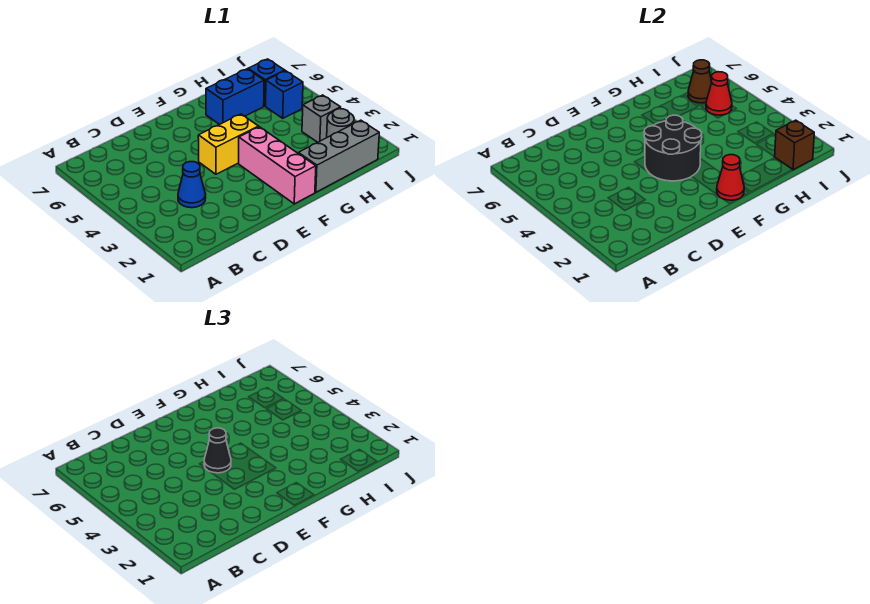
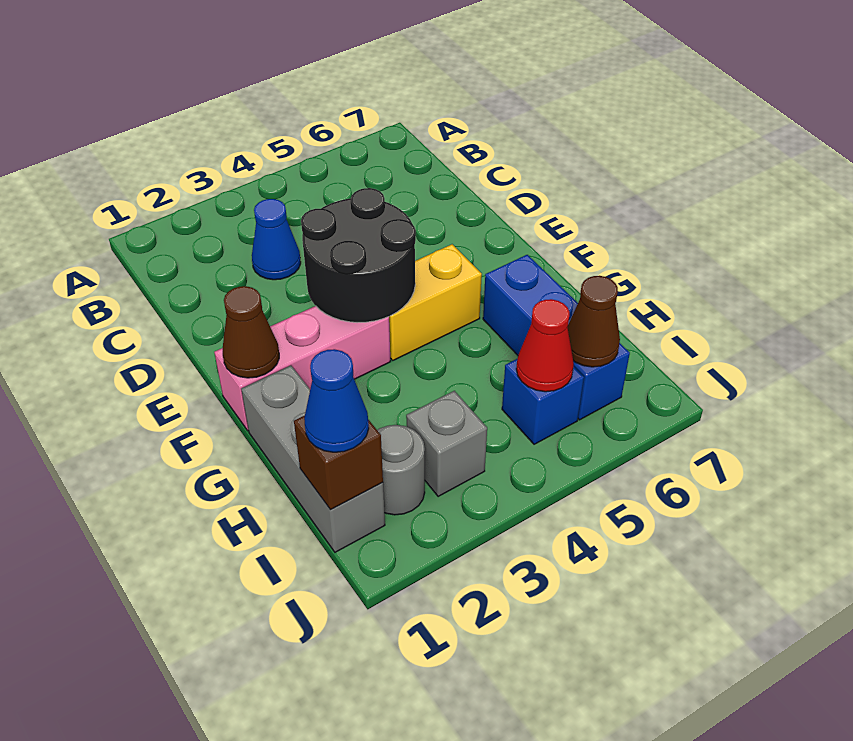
yellow 1x2 brick [198,114,259,174] -> yellow 1x2 brick turned to [389,244,482,360]
black 1x1 cone [204,428,231,473] -> none
red 1x1 cone [717,155,744,200] -> brown 1x1 cone [223,286,279,378]
none -> blue 1x1 cone [304,349,369,452]

